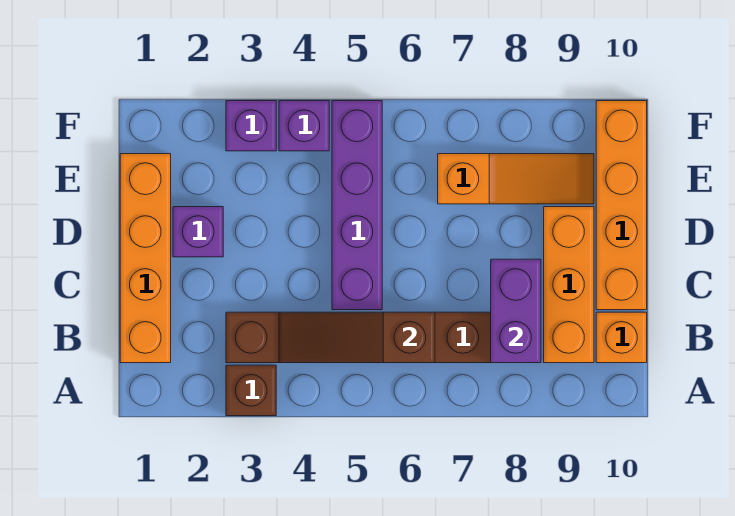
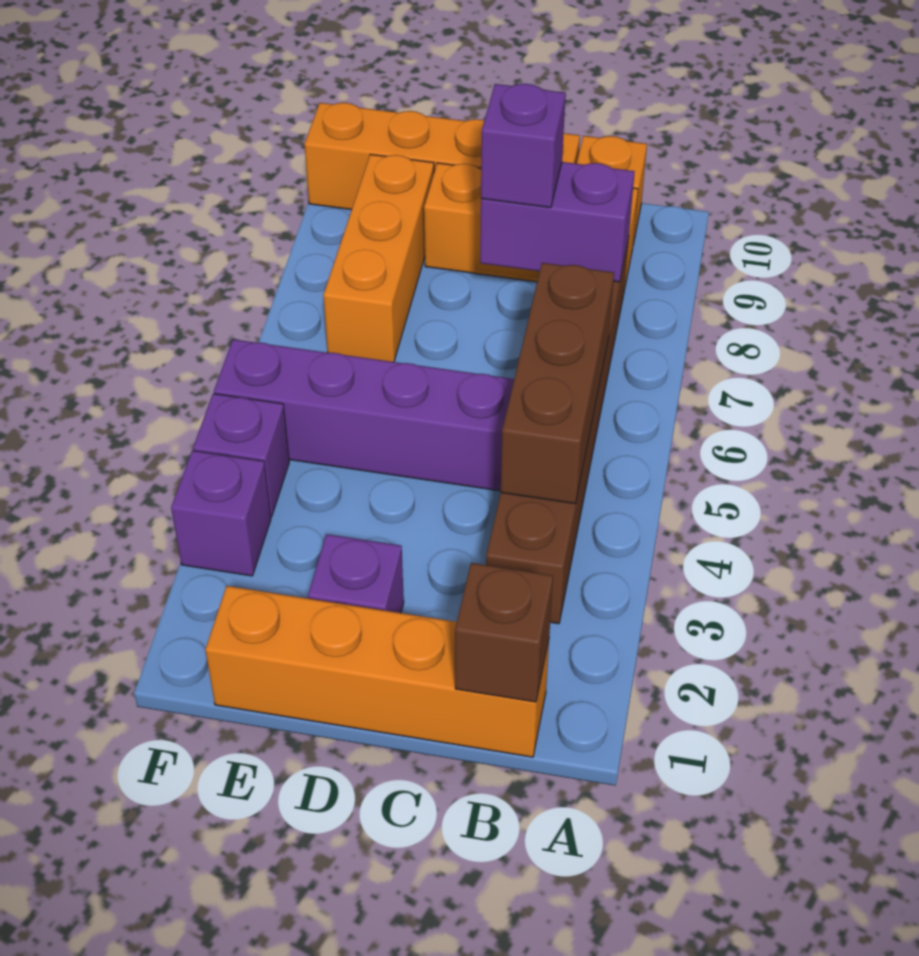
brown 1x1 brick [226,365,276,416] -> brown 1x1 brick moved to [455,563,553,702]
brown 1x3 slope [279,312,435,363] -> brown 1x3 brick [501,263,614,504]
none -> purple 1x1 brick [481,84,566,208]
orange 1x3 slope [438,154,594,204] -> orange 1x3 brick [323,154,434,362]

